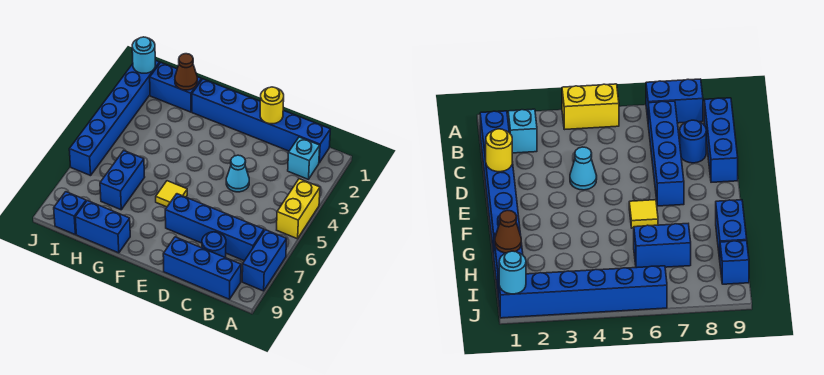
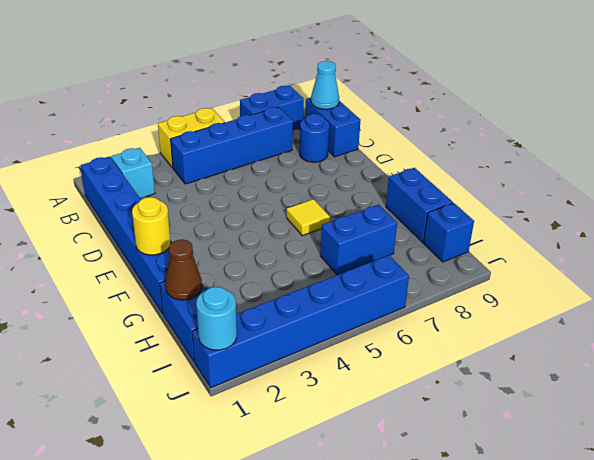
blue 1x4 brick [165,194,264,261] -> blue 1x4 brick turned to [171,107,293,184]
blue 1x3 brick [163,237,241,299] -> blue 1x2 brick [305,98,361,157]
yellow 1x1 round brick [260,87,284,124] -> yellow 1x1 round brick moved to [132,197,171,255]
cyan 1x1 cone [226,155,249,192] -> cyan 1x1 cone moved to [311,61,339,109]

